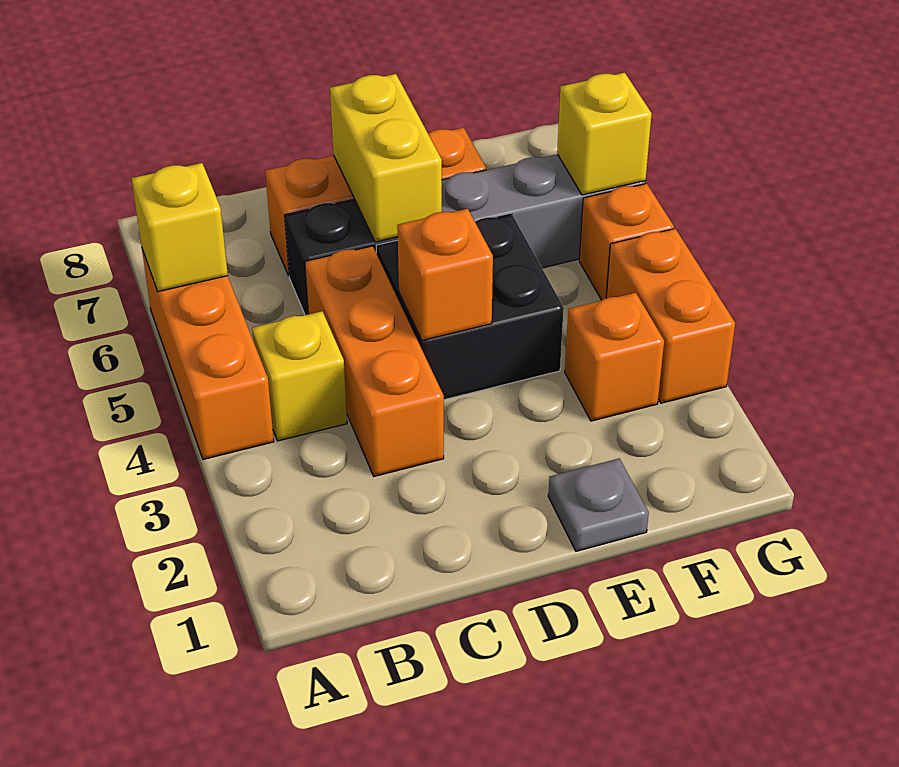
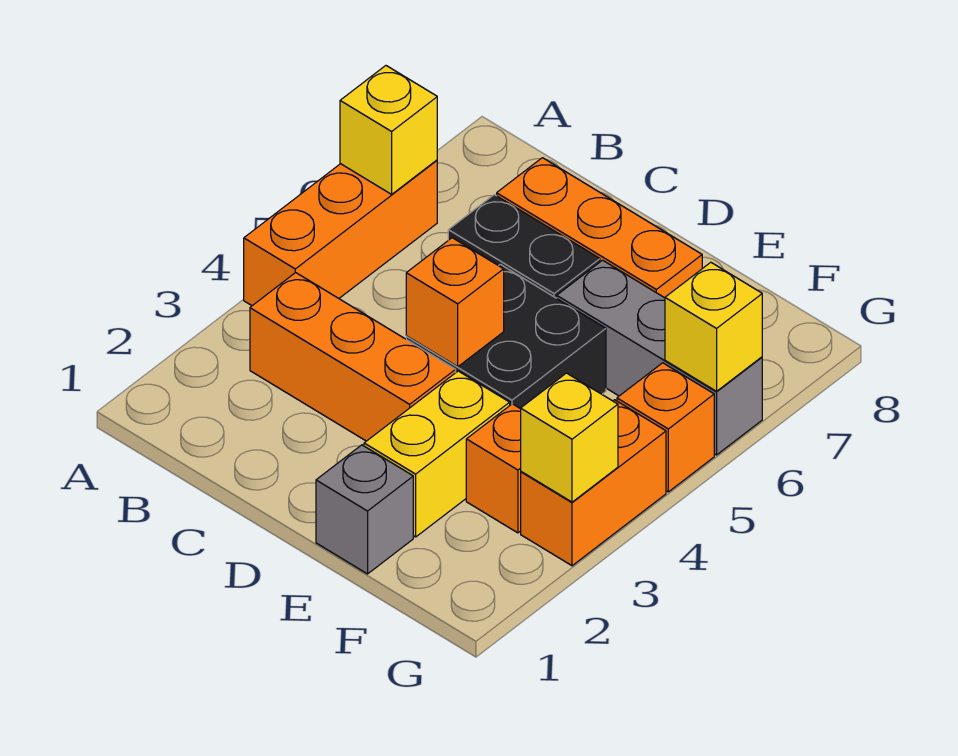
yellow 1x1 brick [252,311,347,441] -> yellow 1x1 brick moved to [521,373,618,502]
orange 1x3 brick [305,246,444,476] -> orange 1x3 brick turned to [250,273,456,441]
yellow 1x2 brick [330,74,442,242] -> yellow 1x2 brick moved to [364,371,510,537]
grey 1x1 plate [548,458,649,551] -> grey 1x1 brick [316,445,413,574]

